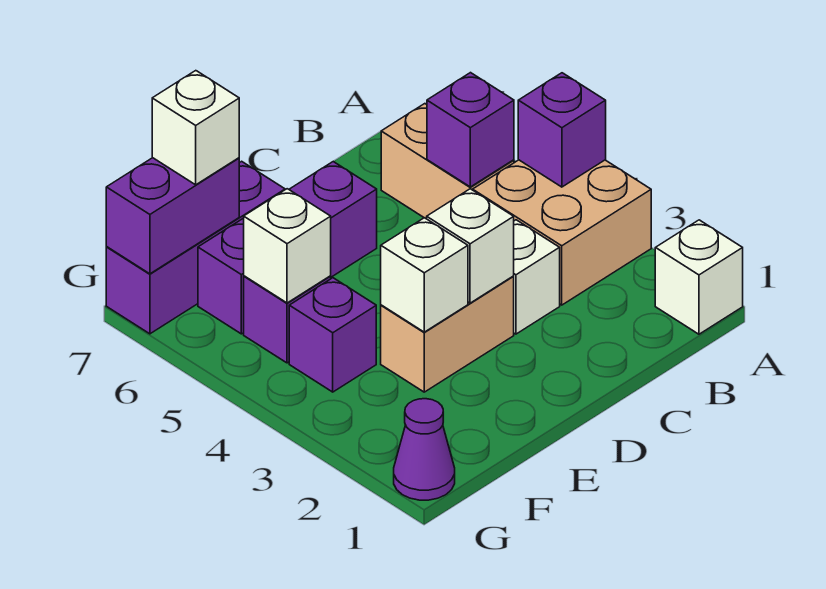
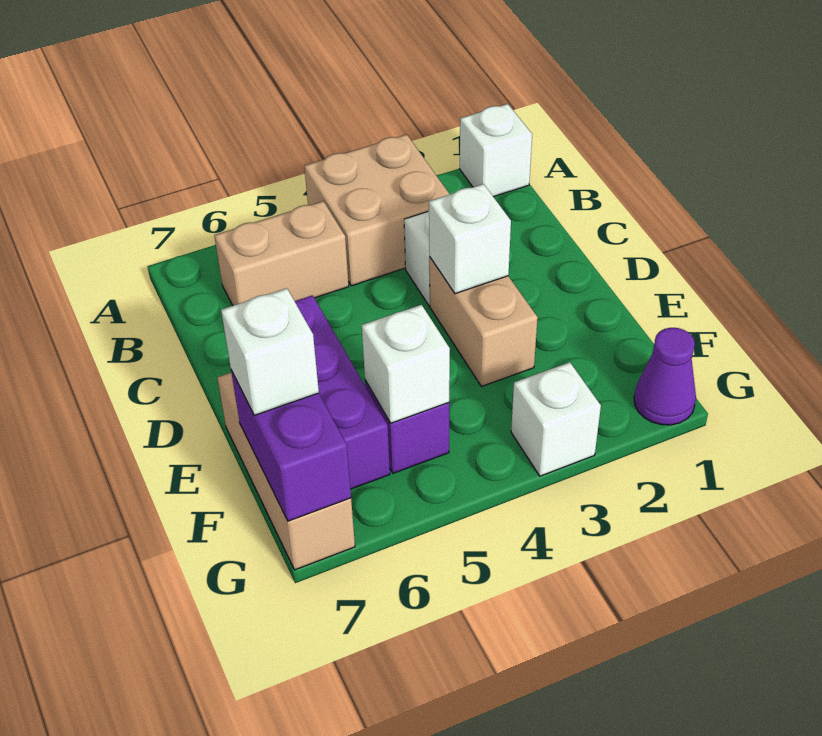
purple 1x1 brick [518,73,606,187] -> none
purple 1x1 brick [427,73,514,187] -> none
white 1x1 brick [381,218,468,332] -> white 1x1 brick moved to [511,362,601,476]
purple 1x3 brick [106,161,285,334] -> tan 1x3 brick [217,373,355,570]
purple 1x1 brick [289,278,376,392] -> none

